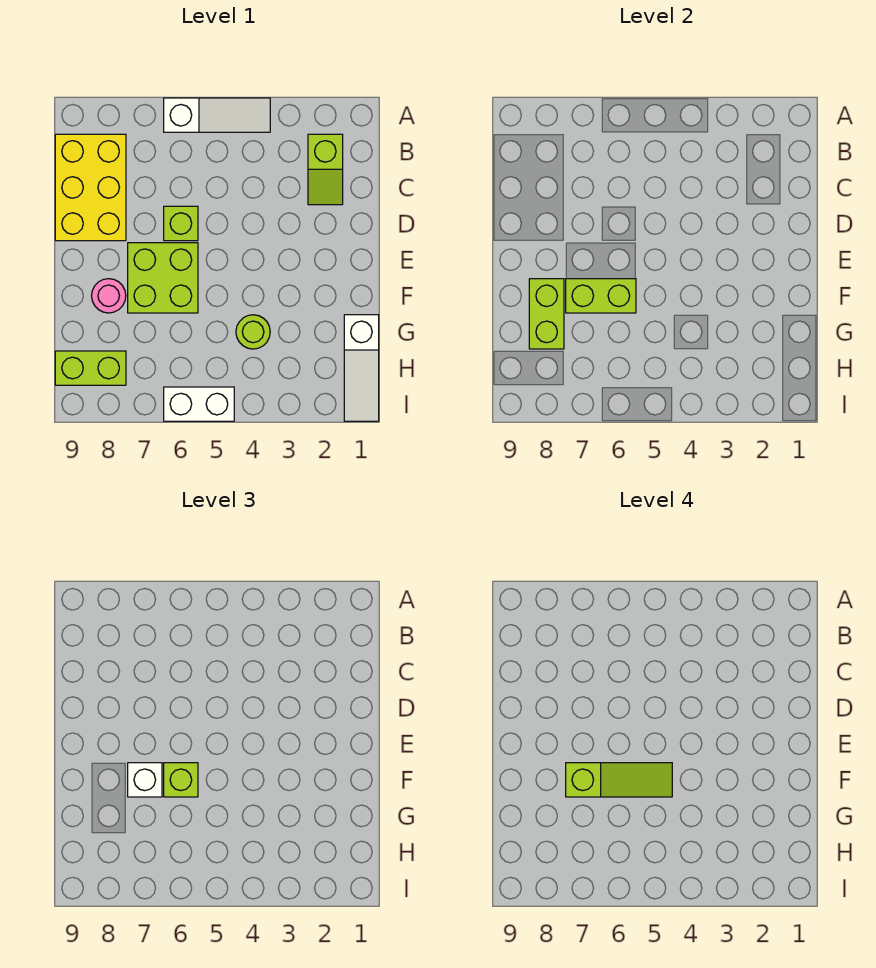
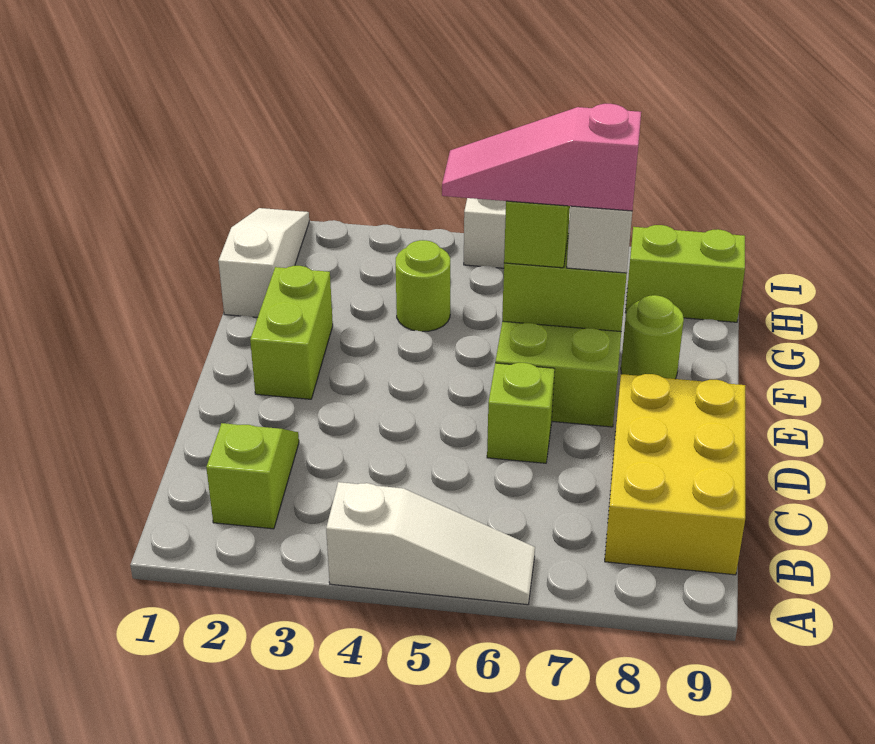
white 1x3 slope [164,98,270,132] -> white 1x3 slope turned to [326,482,535,605]
lime 1x3 slope [566,763,672,797] -> pink 1x3 slope [442,104,641,211]
pink 1x1 round brick [92,279,126,313] -> lime 1x1 round brick [621,295,684,379]
lime 1x2 brick [529,279,564,349] -> lime 1x2 brick moved to [250,266,333,399]

